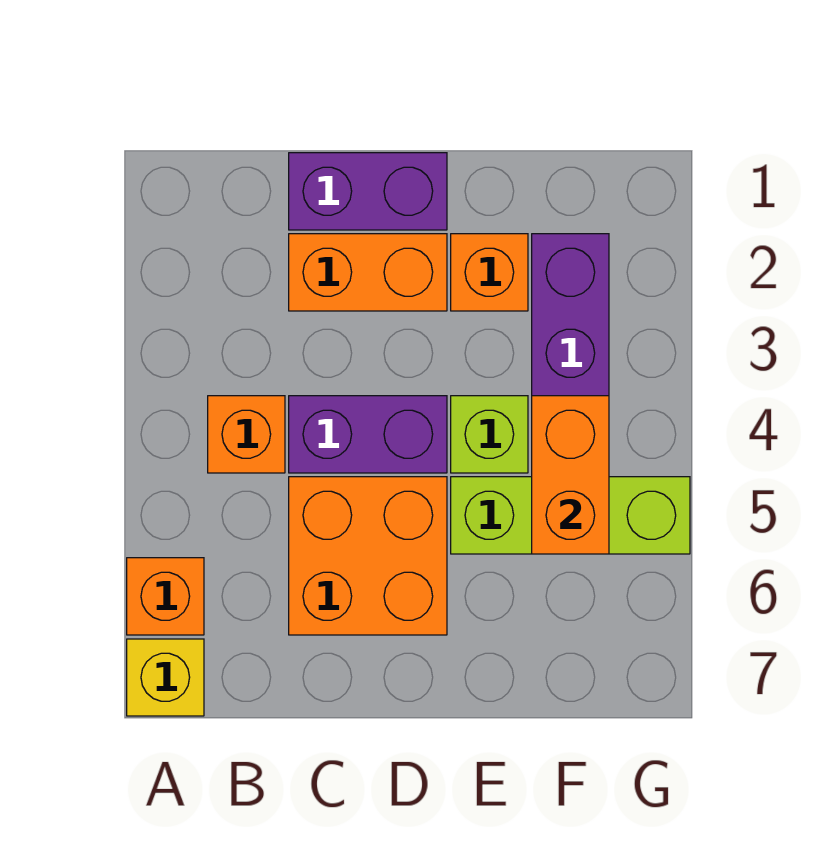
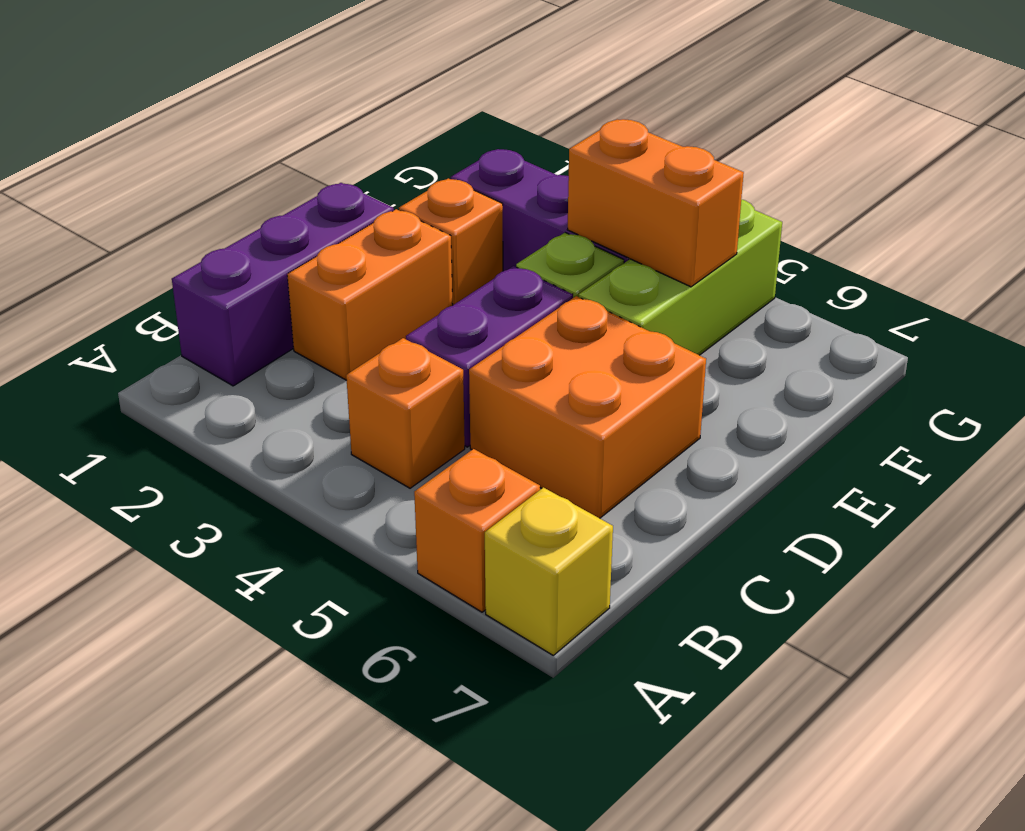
purple 1x2 brick [289,153,447,230] -> purple 1x3 brick [172,183,394,386]

